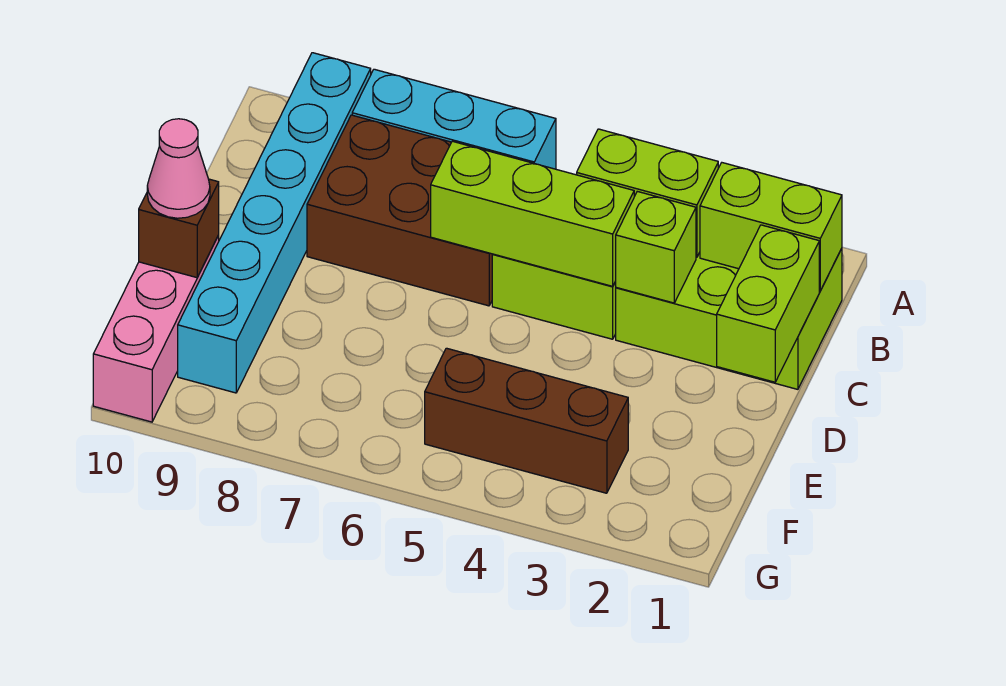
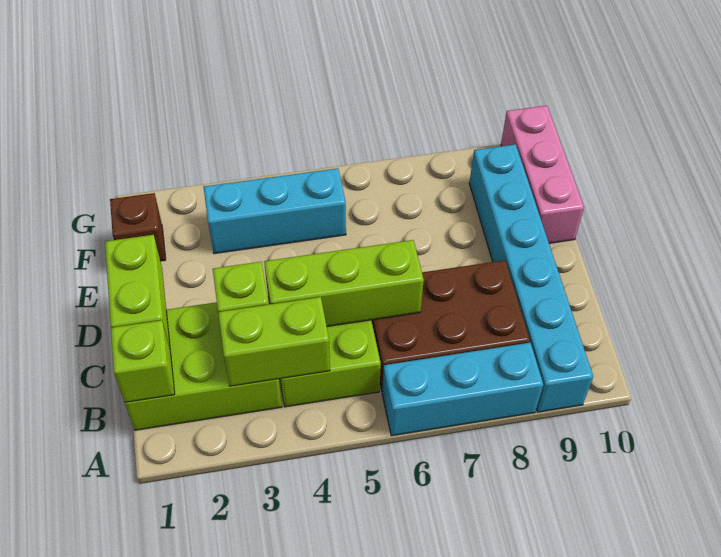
lime 1x2 brick [700,163,842,291] -> lime 1x1 brick [111,320,175,402]
brown 1x1 brick [139,179,219,278] -> brown 1x1 brick moved to [110,193,166,261]
pink 1x1 cone [147,119,210,218] -> none
brown 1x3 brick [425,348,628,493] -> cyan 1x3 brick [204,168,346,254]

